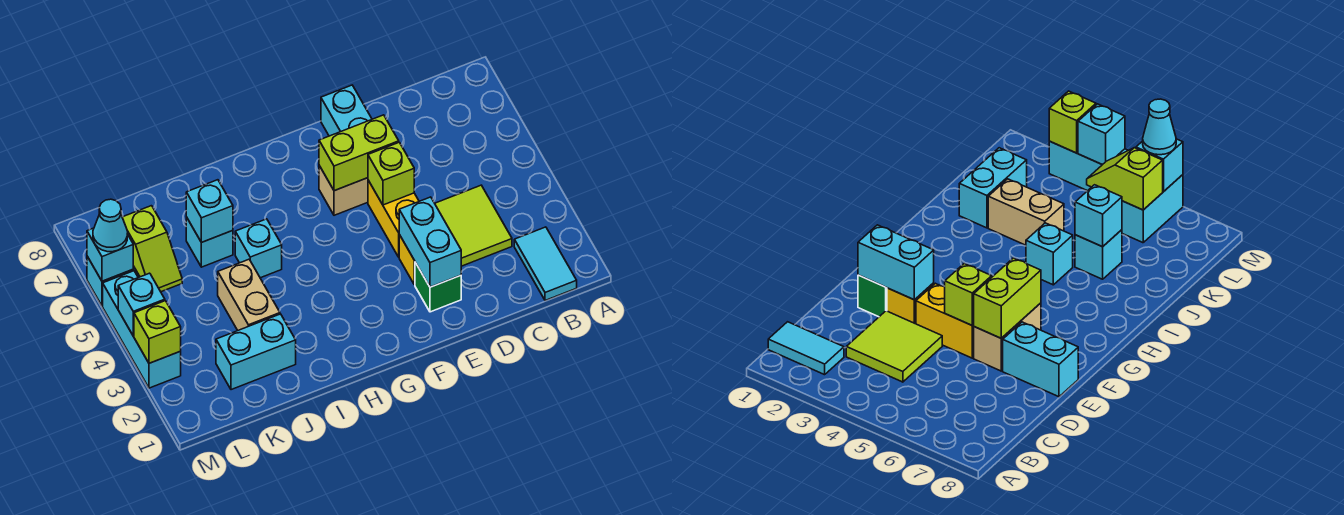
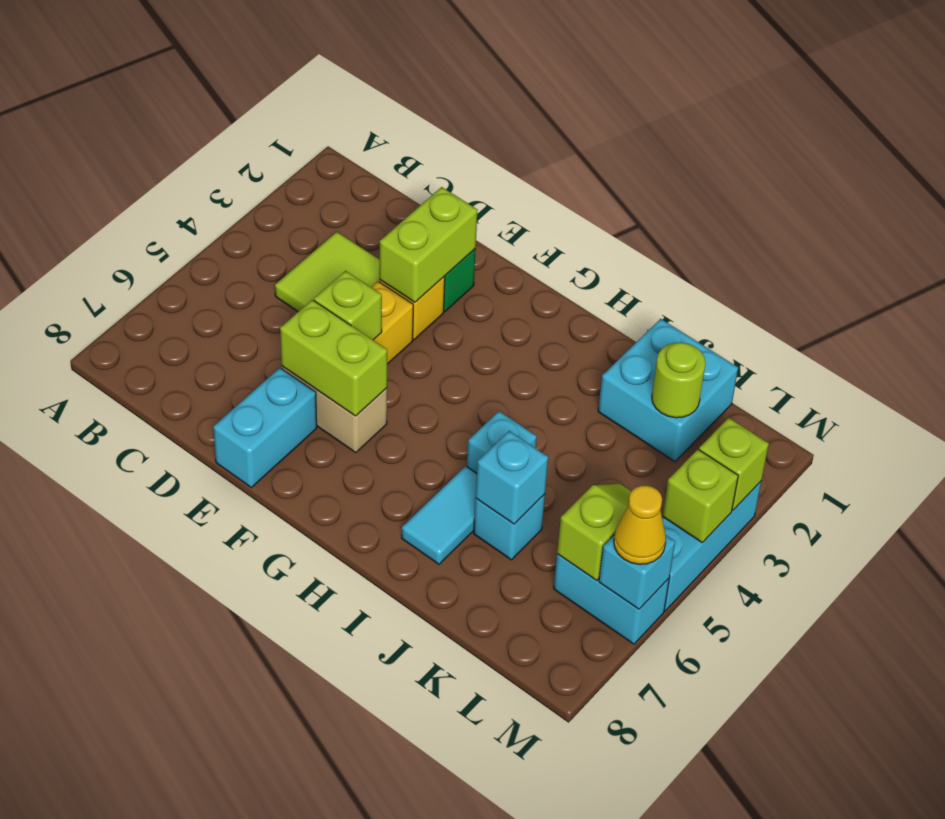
cyan 1x2 tile [514,227,577,301] -> cyan 1x2 tile moved to [402,466,477,564]
cyan 1x2 brick [399,197,461,287] -> lime 1x2 brick [379,187,478,302]
cyan 1x2 brick [216,314,296,390] -> cyan 2x2 brick [598,319,738,462]
tan 1x2 brick [218,259,280,330] -> none
none -> lime 1x1 round brick [652,342,706,418]
cyan 1x1 brick [118,273,165,336] -> lime 1x1 brick [663,449,738,543]
cyan 1x1 cone [93,199,128,252] -> yellow 1x1 cone [614,486,666,564]

